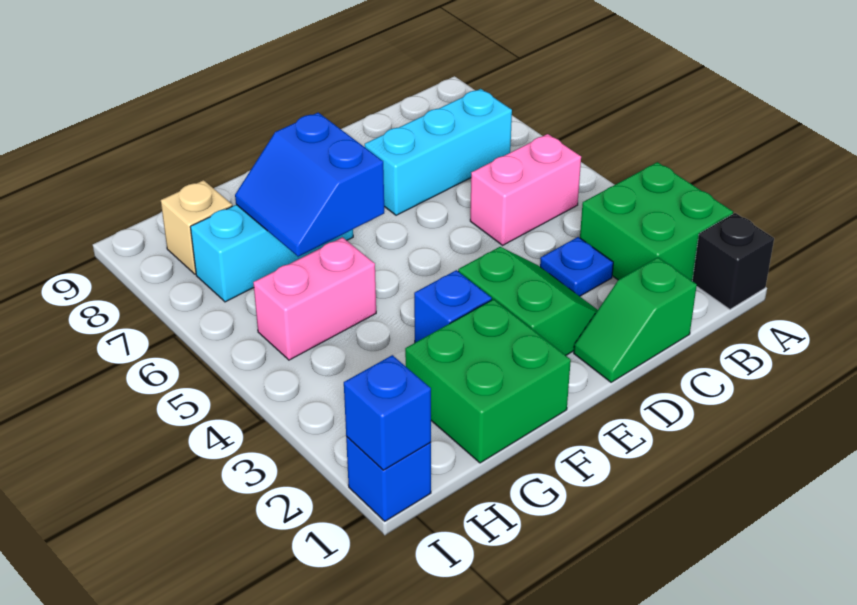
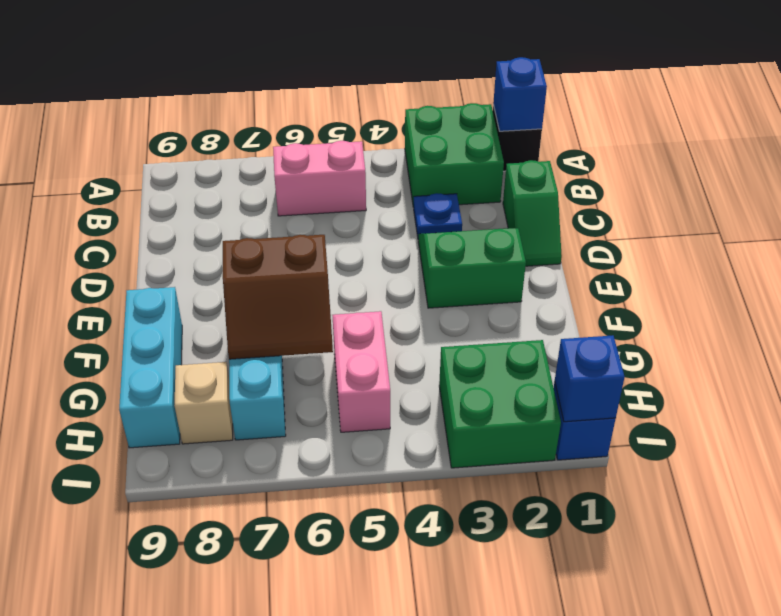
pink 1x2 brick [470,134,581,245] -> pink 1x2 brick turned to [273,141,366,216]
cyan 1x3 brick [365,89,512,215] -> cyan 1x3 brick moved to [119,287,182,448]
green 2x2 brick [405,299,571,463] -> green 2x2 brick moved to [439,340,561,468]
blue 1x1 brick [414,270,492,343] -> blue 1x1 brick moved to [493,57,547,131]
blue 2x2 slope [235,113,384,257] -> brown 2x2 slope [223,235,333,359]

